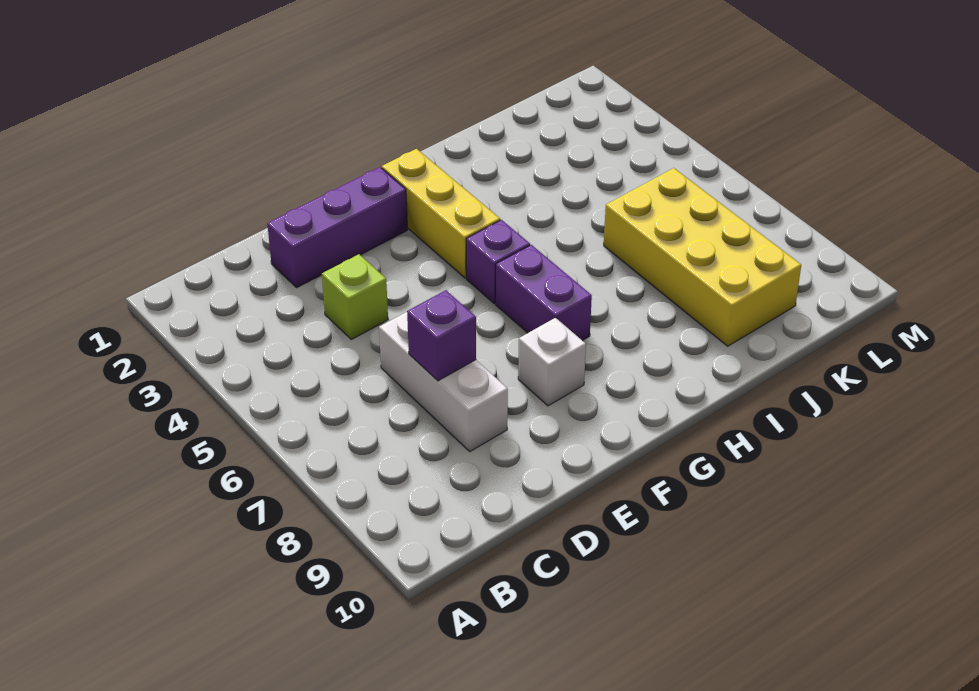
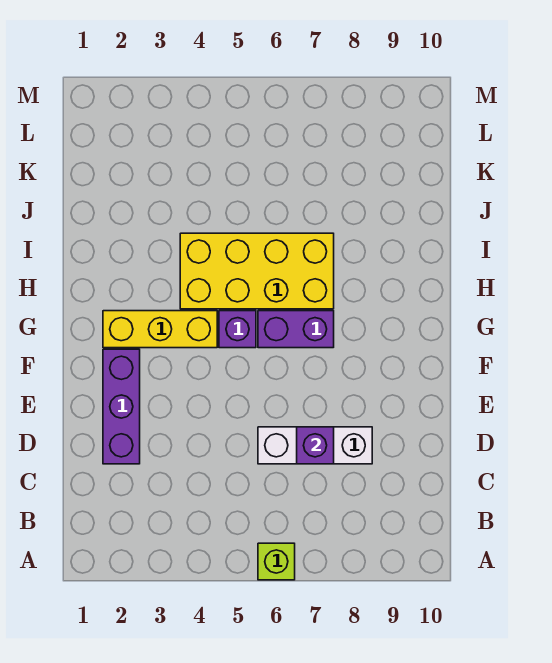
lime 1x1 brick [322,254,388,339] -> lime 1x1 brick moved to [258,543,295,580]
white 1x1 brick [518,318,586,406] -> none
yellow 2x4 brick [604,168,801,346] -> yellow 2x4 brick moved to [180,233,334,309]

